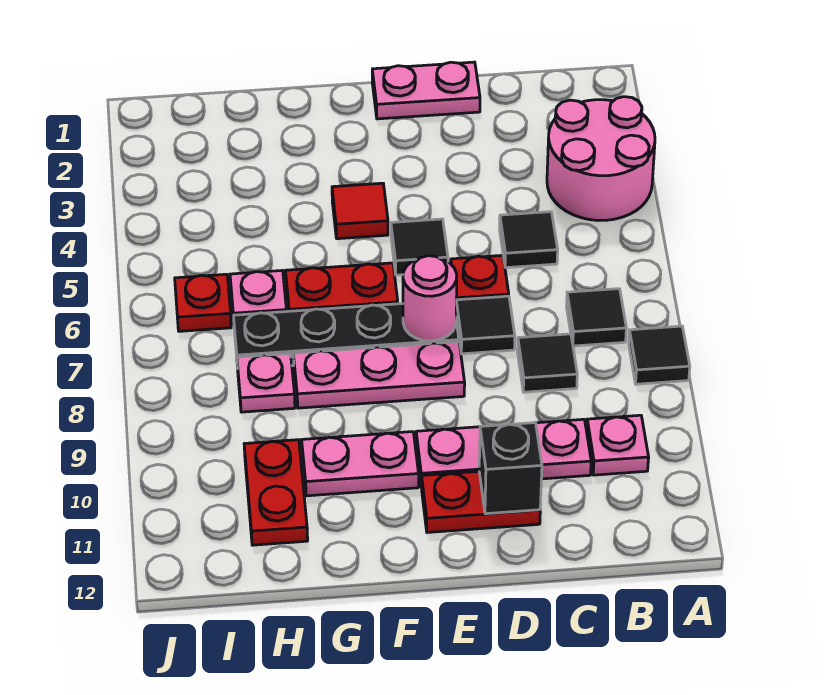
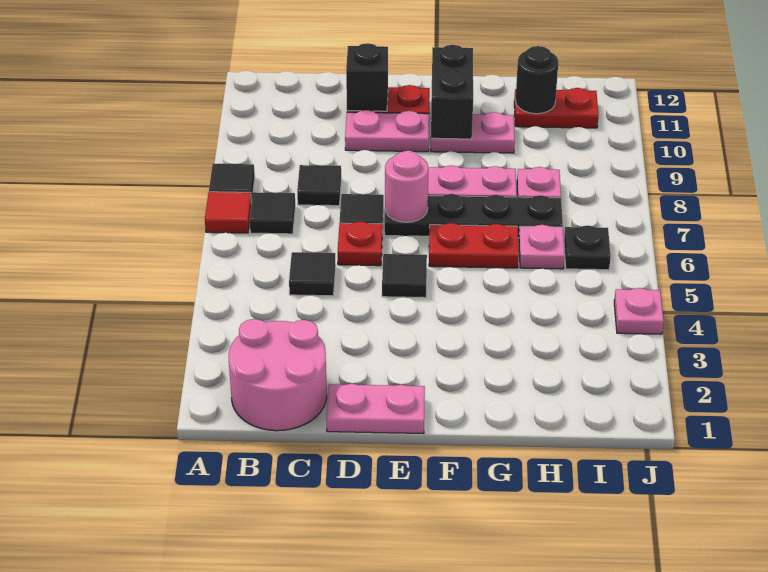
pink 2x2 round brick [547,97,655,220] -> pink 2x2 round brick moved to [229,319,327,431]
pink 1x1 plate [587,415,649,475] -> pink 1x1 plate moved to [614,288,664,334]
pink 1x3 plate [416,419,591,487] -> pink 1x2 plate [345,110,429,152]
red 1x1 tile [332,183,388,239] -> red 1x1 tile moved to [205,192,251,233]
none -> black 1x2 brick [431,45,473,139]
red 1x2 plate [244,440,308,545] -> red 1x2 plate turned to [514,88,599,128]
none -> black 1x1 round brick [515,46,558,114]
red 1x1 plate [175,274,231,331] -> black 1x1 plate [564,225,611,270]

